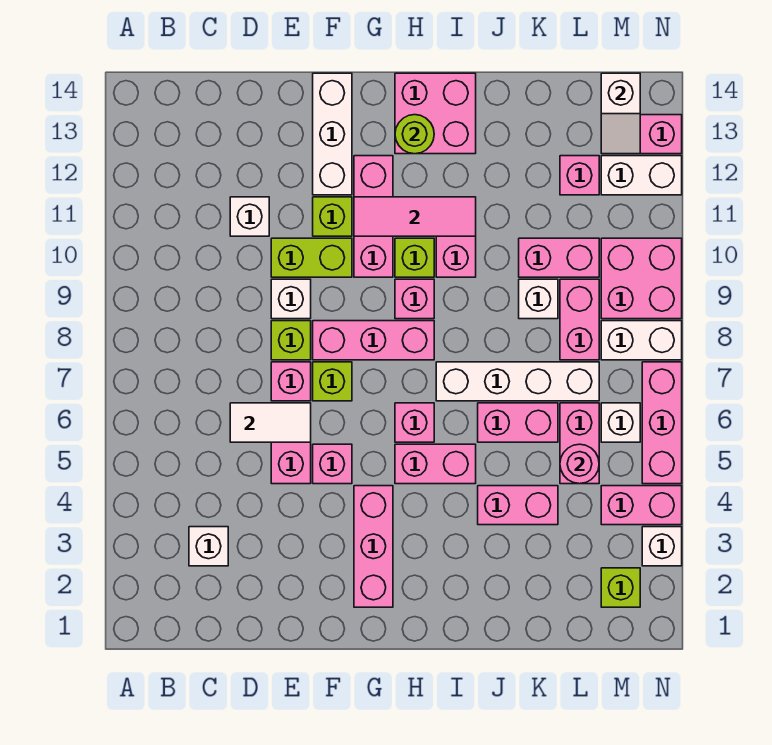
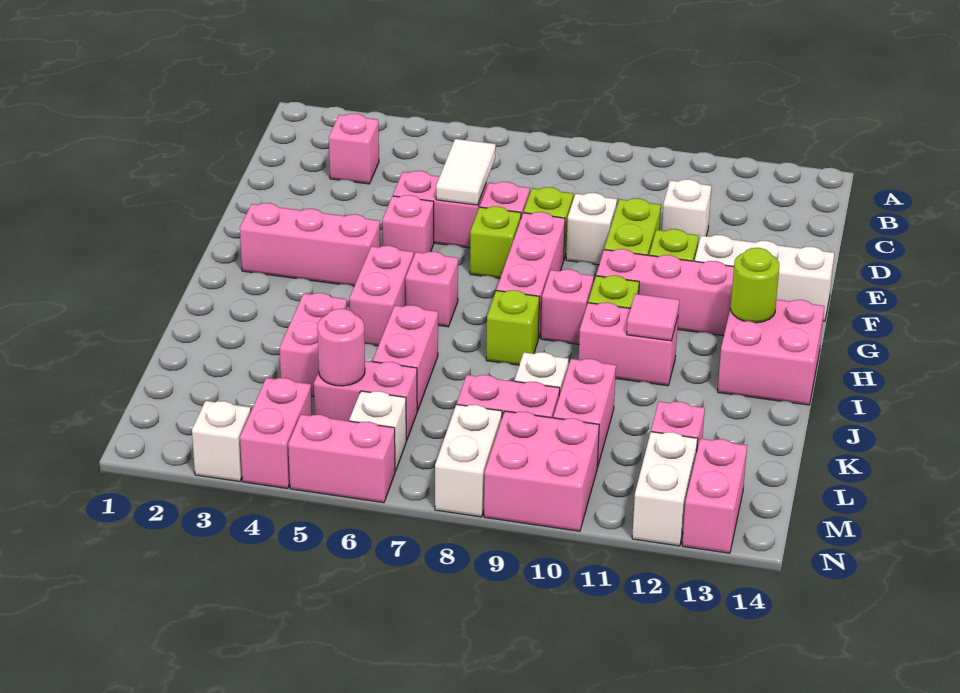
white 1x1 brick [189,527,228,566] -> pink 1x1 brick [329,114,379,184]
pink 1x3 tile [354,197,476,236] -> pink 1x1 tile [627,294,679,341]
white 1x4 brick [436,362,599,401] -> none
lime 1x1 brick [601,568,640,607] -> lime 1x1 brick moved to [486,290,540,365]
white 1x2 slope [601,73,640,154] -> none
pink 1x3 brick [642,362,682,484] -> pink 1x2 brick [288,414,395,503]

